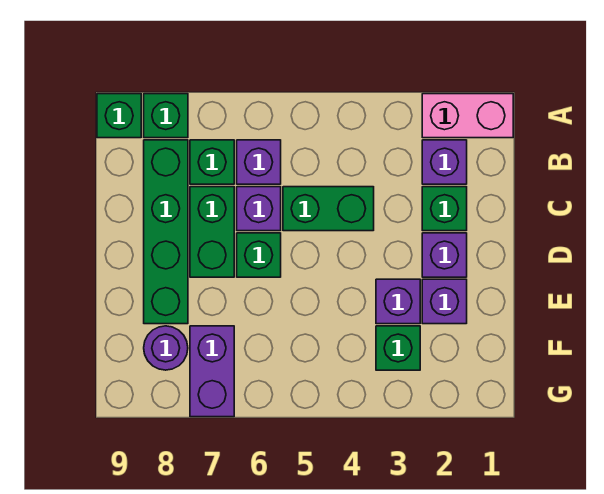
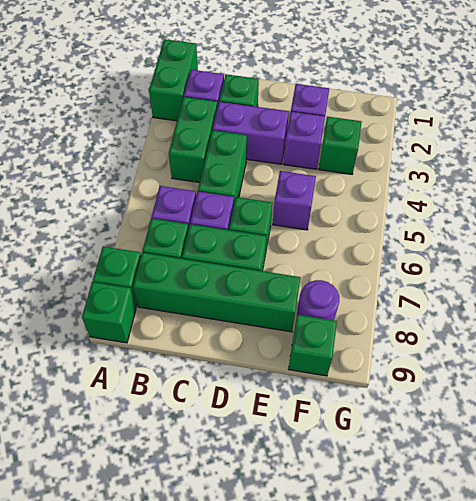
pink 1x2 brick [422,94,513,138] -> green 1x2 brick [149,39,198,121]
none -> green 1x2 brick [169,97,217,183]
purple 1x1 brick [422,233,467,277] -> purple 1x1 brick moved to [273,171,316,230]
purple 1x2 brick [190,326,234,417] -> purple 1x2 brick moved to [213,102,289,164]
none -> green 1x1 brick [289,315,337,376]

